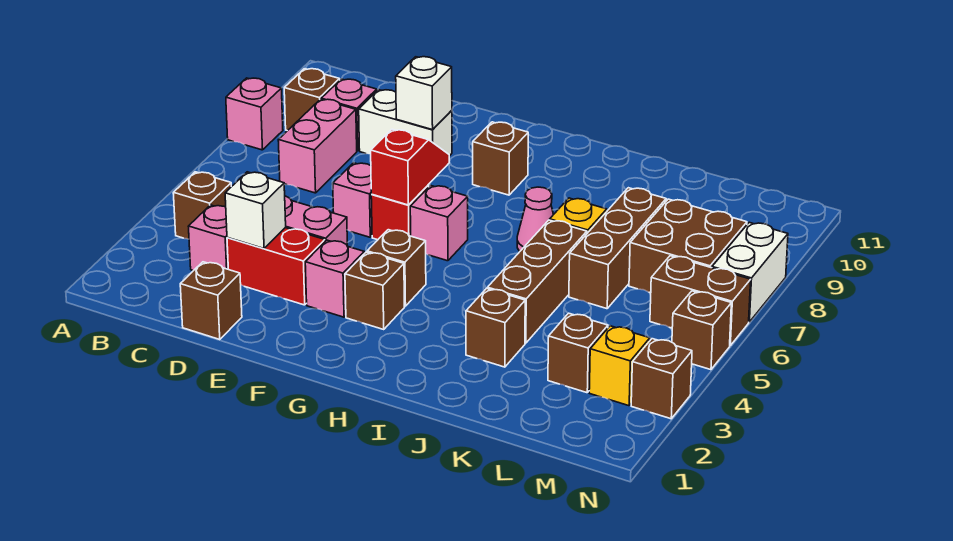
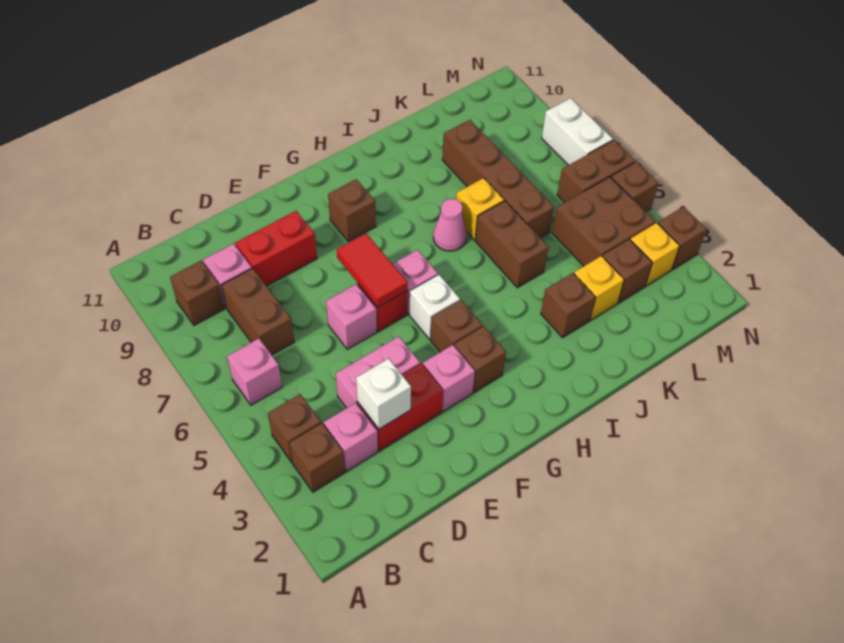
pink 1x1 brick [226,78,283,150] -> pink 1x1 brick moved to [227,338,282,405]
pink 1x2 brick [278,99,357,193] -> brown 1x2 brick [222,268,294,355]
brown 1x1 brick [180,262,242,339] -> brown 1x1 brick moved to [289,423,345,492]
white 1x2 brick [359,90,452,156] -> red 1x2 brick [235,211,317,286]
white 1x1 brick [396,57,452,130] -> white 1x1 brick moved to [409,275,460,339]
red 1x2 slope [371,129,449,205] -> red 1x2 tile [337,233,408,307]
brown 1x3 brick [487,220,587,343] -> brown 1x2 brick [475,201,549,288]
none -> yellow 1x1 brick [574,256,624,320]
brown 1x3 brick [569,188,666,309] -> brown 1x4 brick [442,120,554,238]
brown 2x2 brick [629,199,747,293] -> brown 2x2 brick moved to [552,177,655,266]

